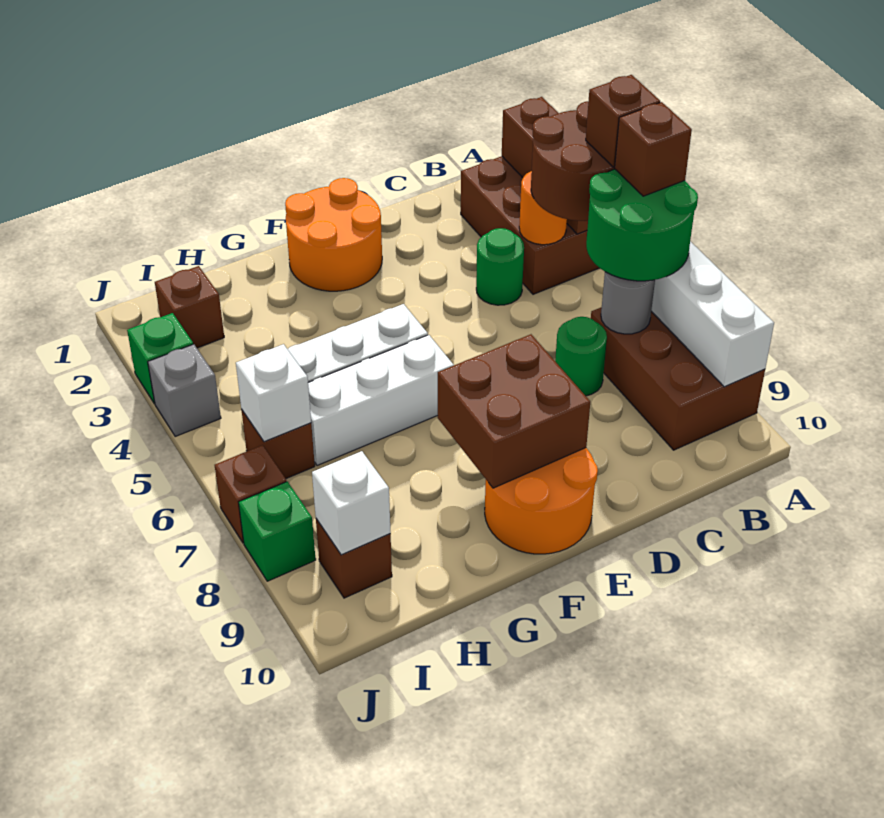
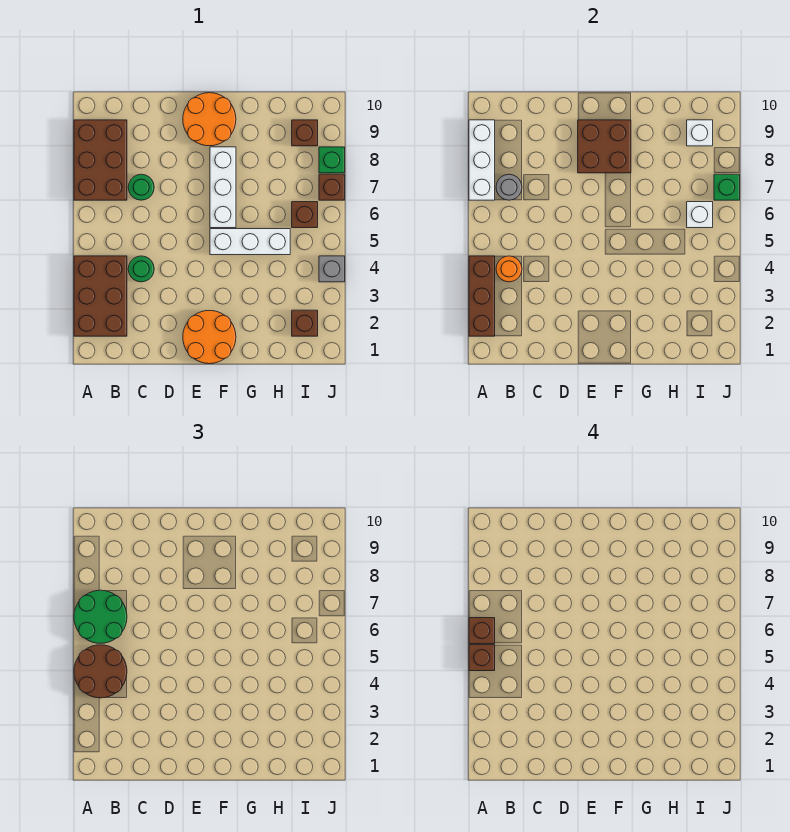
white 1x3 brick [308,335,454,466] -> white 1x3 brick turned to [210,147,236,228]
green 1x1 brick [127,313,193,404] -> green 1x1 brick moved to [714,174,740,200]

